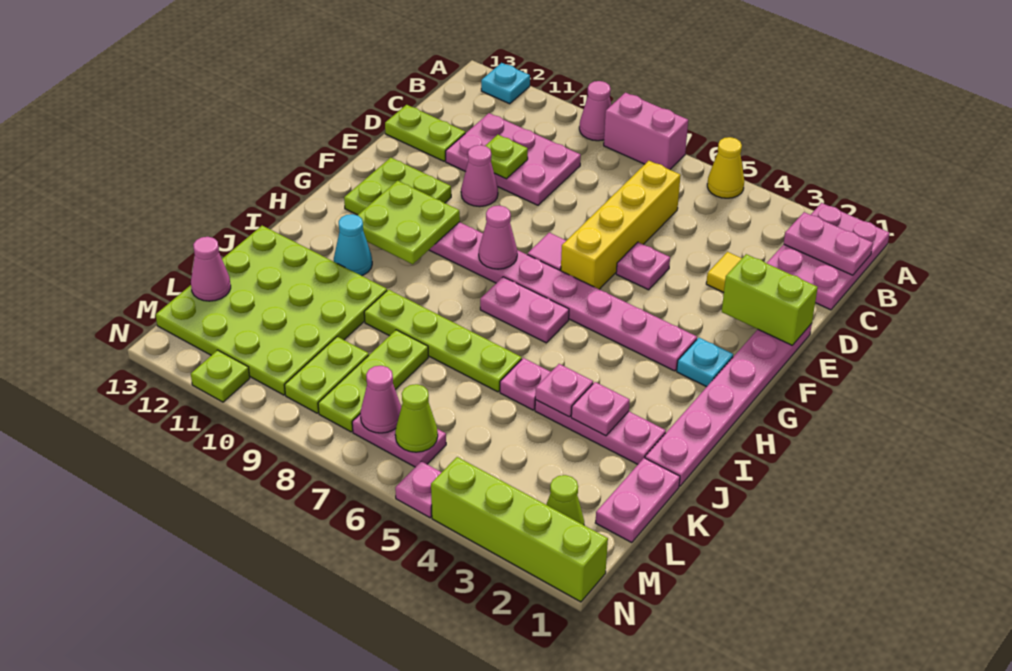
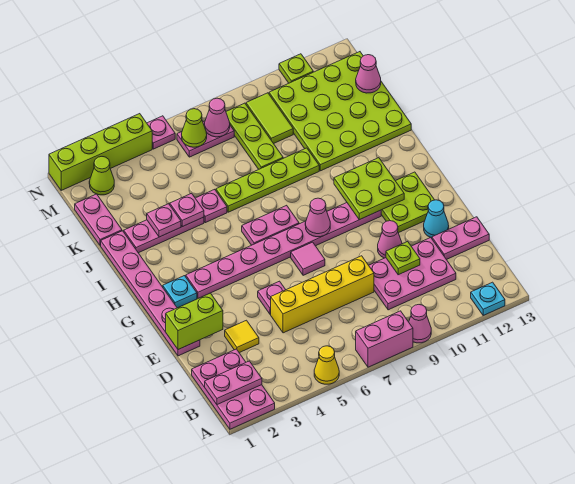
yellow 1x4 brick [561,161,681,289] -> yellow 1x4 brick turned to [271,256,374,333]
lime 1x2 plate [385,105,465,161] -> pink 1x2 plate [432,217,489,260]
cyan 1x1 cone [334,214,372,276] -> cyan 1x1 cone moved to [424,200,449,238]
lime 1x2 plate [285,337,369,413] -> lime 1x2 tile [246,93,293,144]

